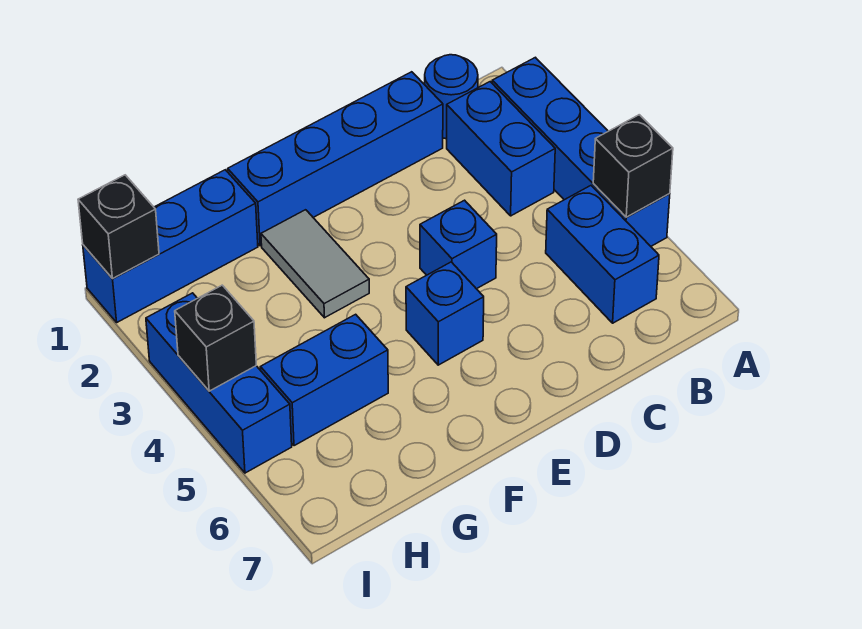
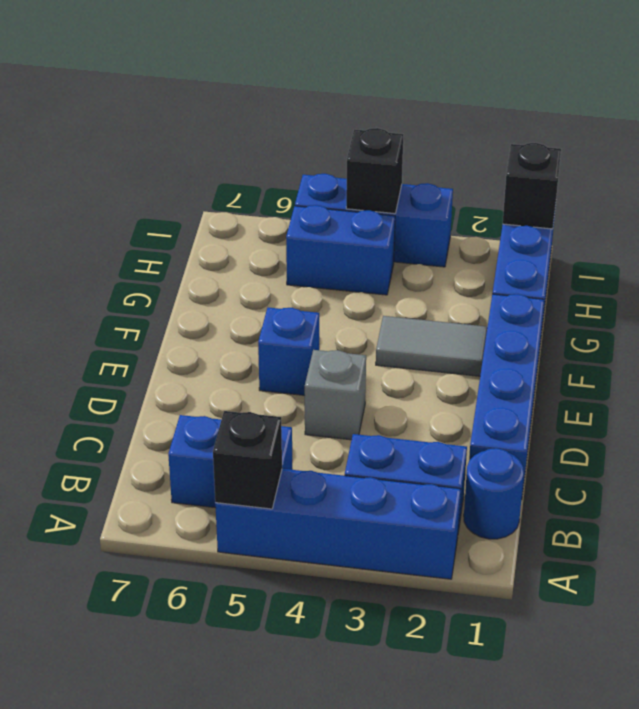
blue 1x1 brick [420,200,497,289] -> grey 1x1 brick [305,350,366,440]
blue 1x2 brick [260,314,388,446] -> blue 1x2 brick turned to [286,205,395,295]

